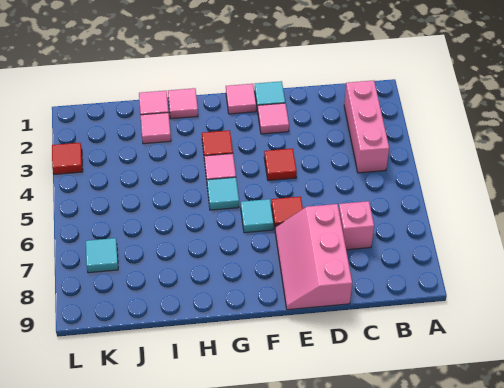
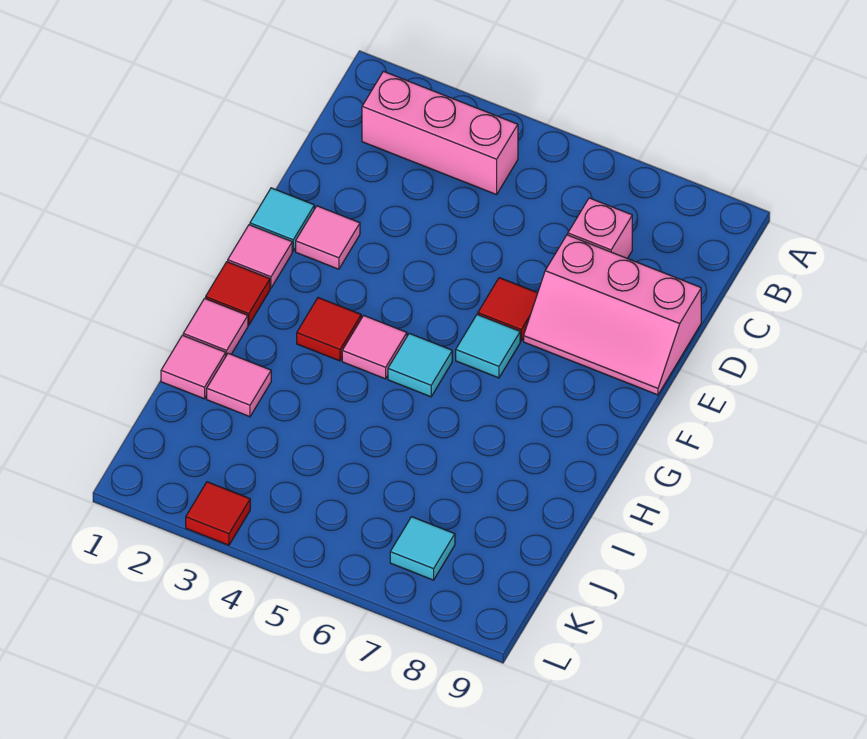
red 1x1 tile [264,148,297,181] -> red 1x1 tile moved to [206,262,270,325]

